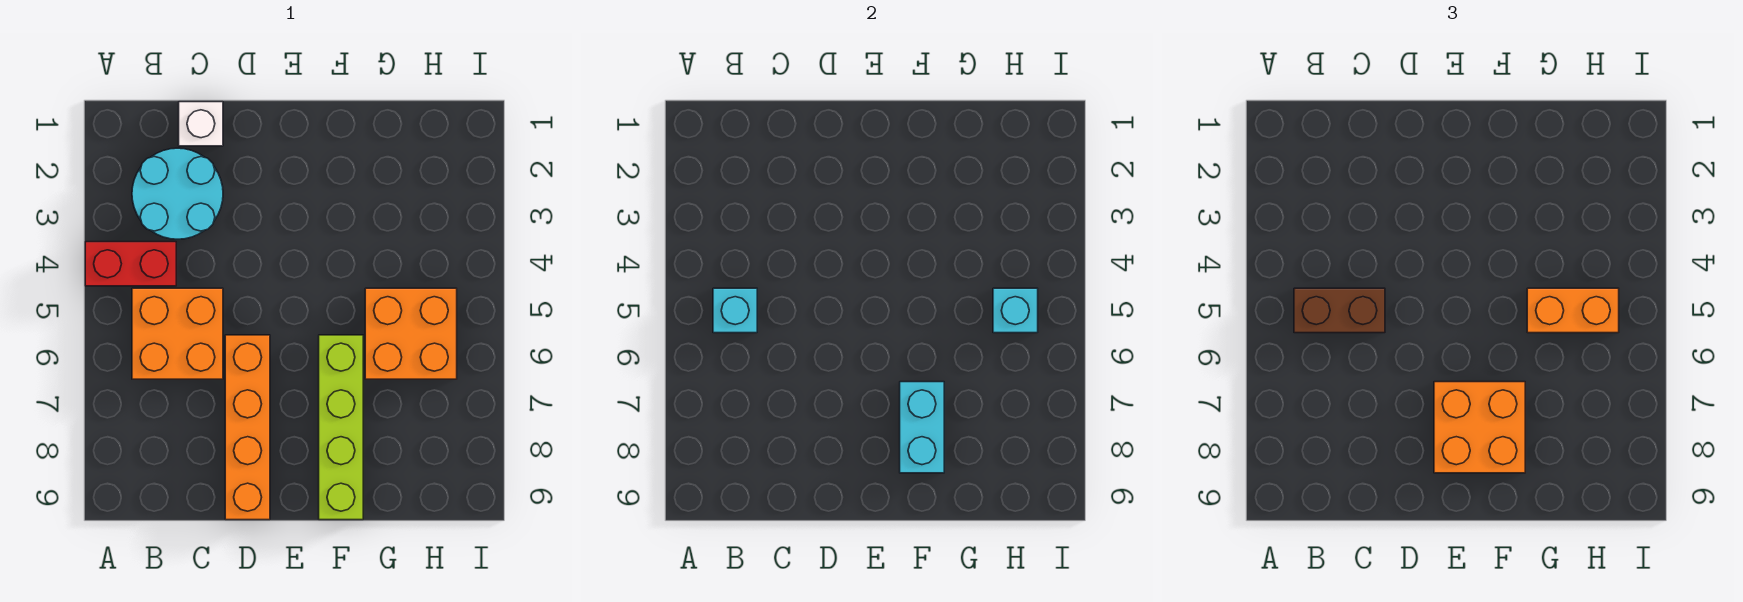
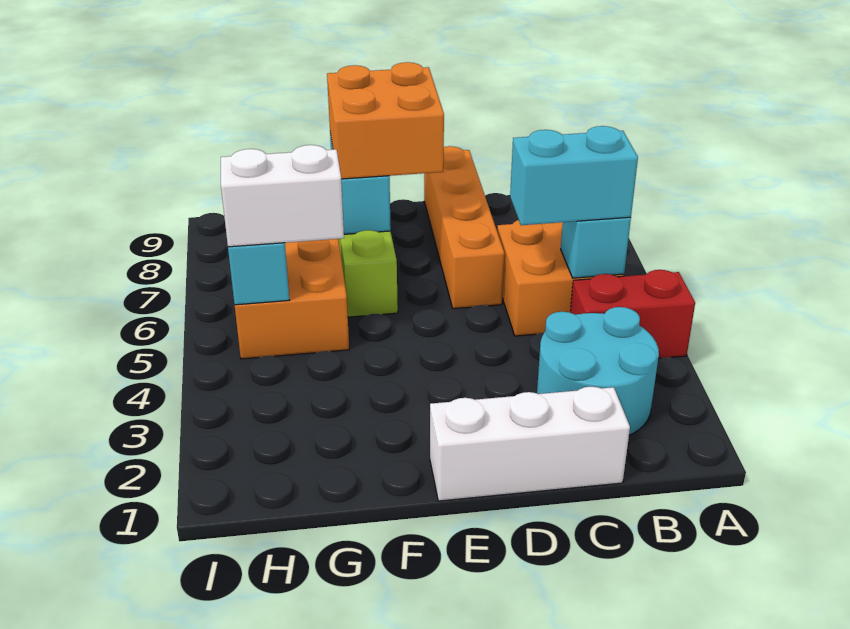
brown 1x2 brick [1294,288,1385,333] -> cyan 1x2 brick [510,126,638,225]
white 1x1 brick [179,102,223,146] -> white 1x3 brick [430,387,630,501]
orange 1x2 brick [1527,288,1619,333] -> white 1x2 brick [221,145,344,247]

